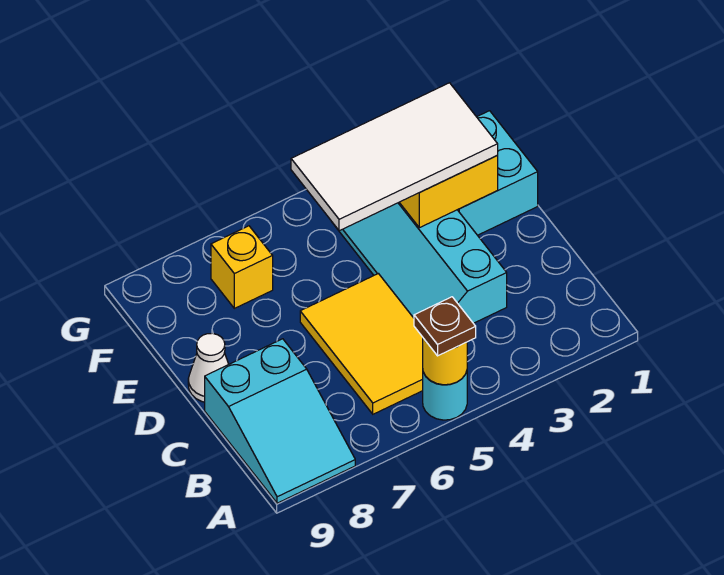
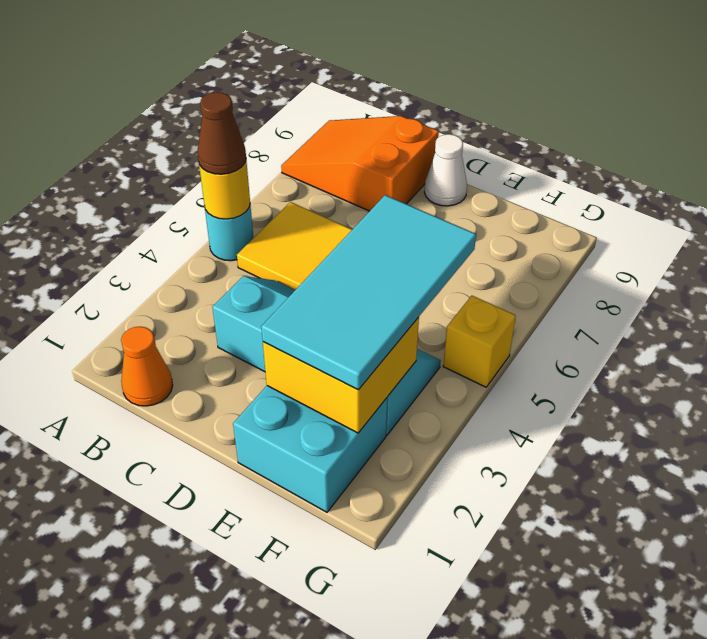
brown 1x1 plate [414,297,476,356] -> brown 1x1 cone [197,92,246,174]
cyan 2x3 slope [205,339,355,503] -> orange 2x3 slope [281,116,439,211]
none -> orange 1x1 cone [121,327,173,406]
white 2x4 tile [291,83,498,231] -> cyan 2x4 tile [261,195,476,390]
yellow 1x1 brick [211,226,273,308] -> yellow 1x1 brick moved to [443,296,516,387]

